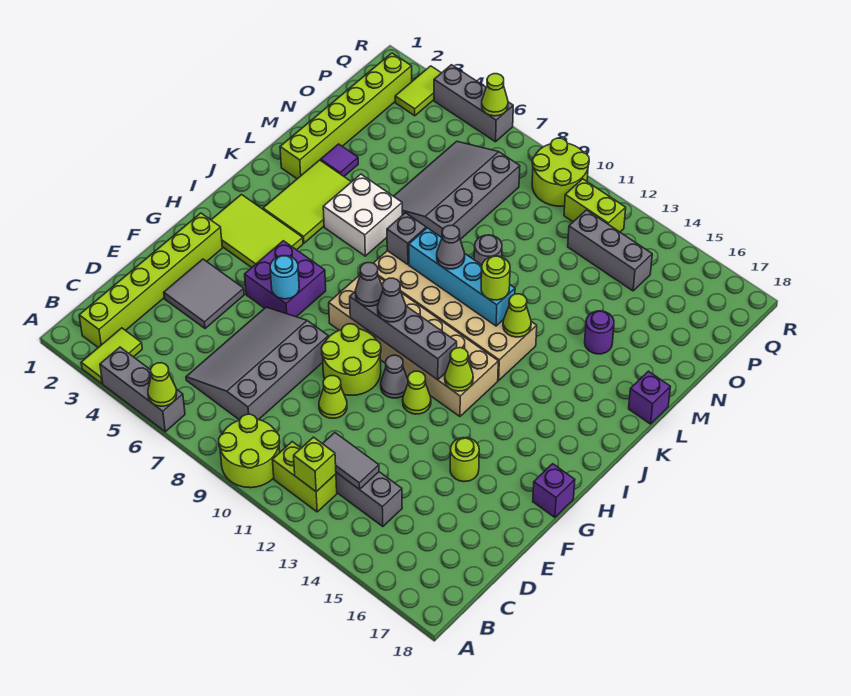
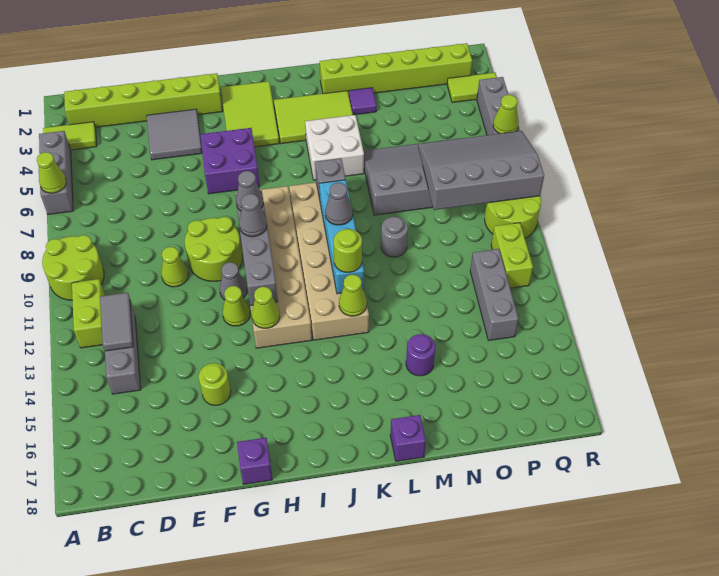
lime 1x1 brick [294,437,336,492] -> none
grey 3x4 slope [186,307,329,420] -> grey 3x4 slope moved to [418,131,544,210]
cyan 1x1 round brick [270,256,299,299] -> none

